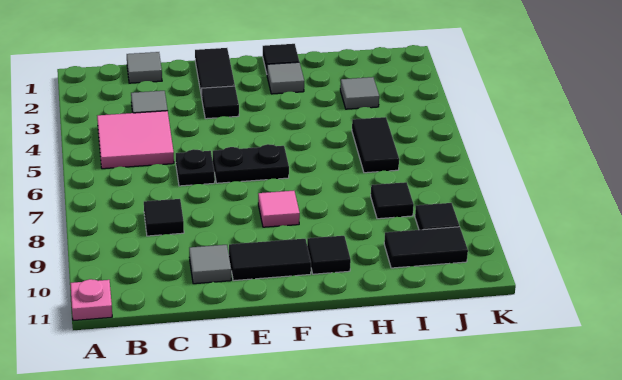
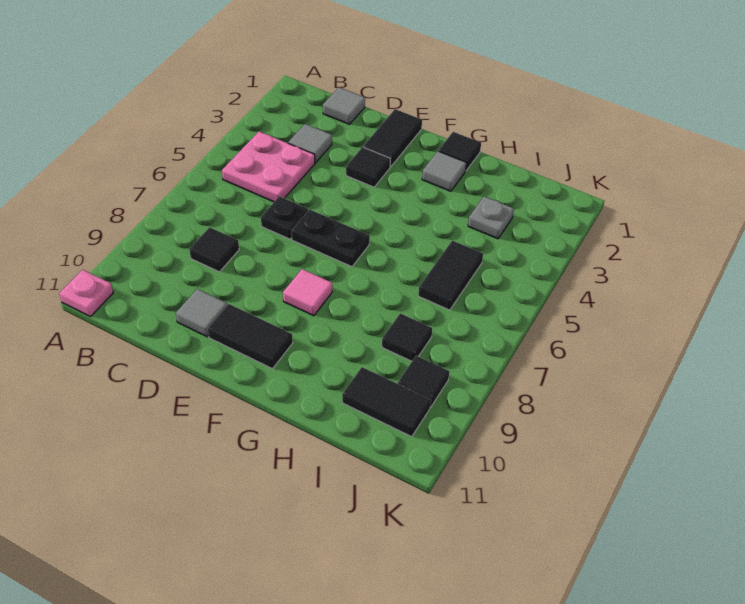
pink 2x2 tile [97,111,174,169] -> pink 2x2 plate [222,132,315,202]
black 1x1 tile [307,236,351,274] -> none
grey 1x1 tile [340,77,379,109] -> grey 1x1 plate [468,196,514,239]

